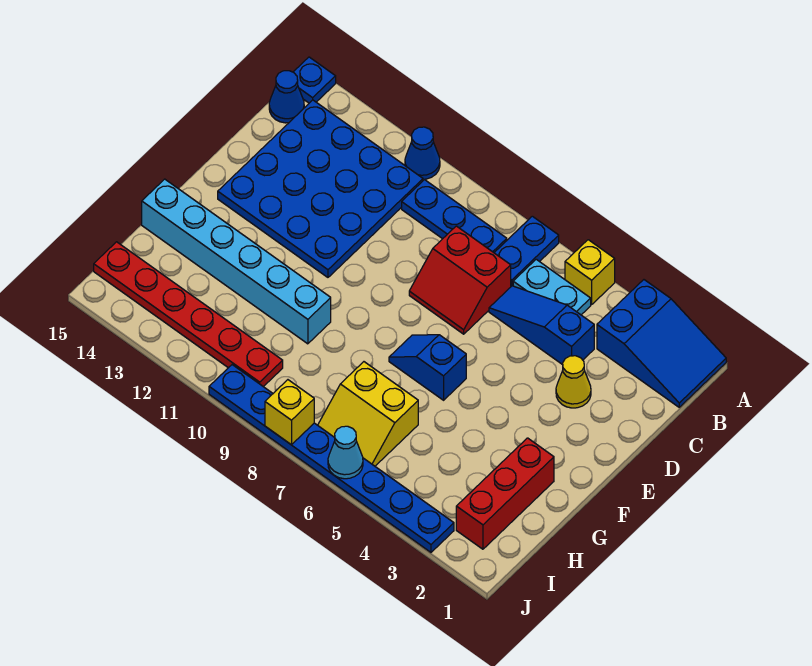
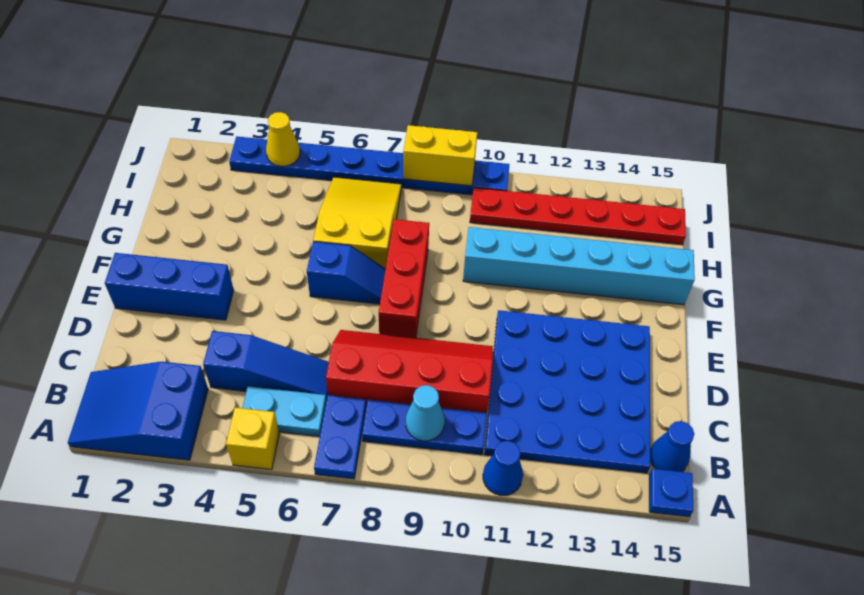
red 2x2 slope [409,226,511,334] -> red 2x4 slope [326,330,493,413]
yellow 1x1 cone [556,356,591,408] -> yellow 1x1 cone moved to [266,112,300,166]
none -> blue 1x3 brick [105,253,234,320]
red 1x3 brick [456,438,554,549] -> red 1x3 brick moved to [379,219,429,338]
yellow 2x2 slope [318,362,418,466] -> yellow 2x3 slope [313,177,401,269]
cyan 1x1 cone [328,426,363,479] -> cyan 1x1 cone moved to [406,385,445,441]
yellow 1x1 brick [265,380,314,445] -> yellow 1x2 brick [403,125,477,186]

